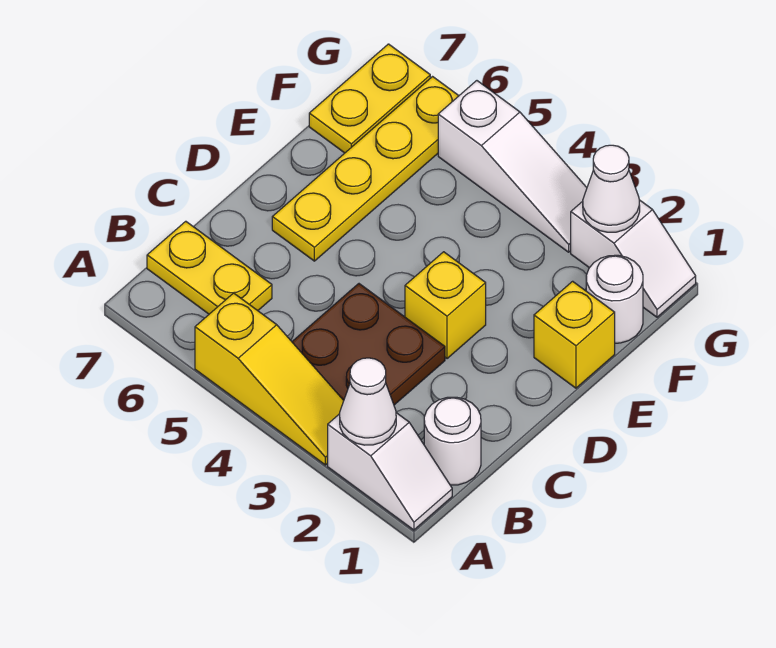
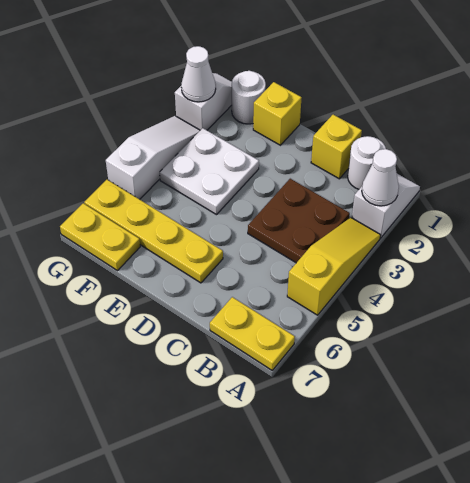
yellow 1x2 plate [147,221,272,314] -> yellow 1x2 plate turned to [210,297,295,370]
yellow 1x1 brick [405,252,486,359] -> yellow 1x1 brick moved to [311,115,362,179]
none -> white 2x2 plate [160,128,259,215]

